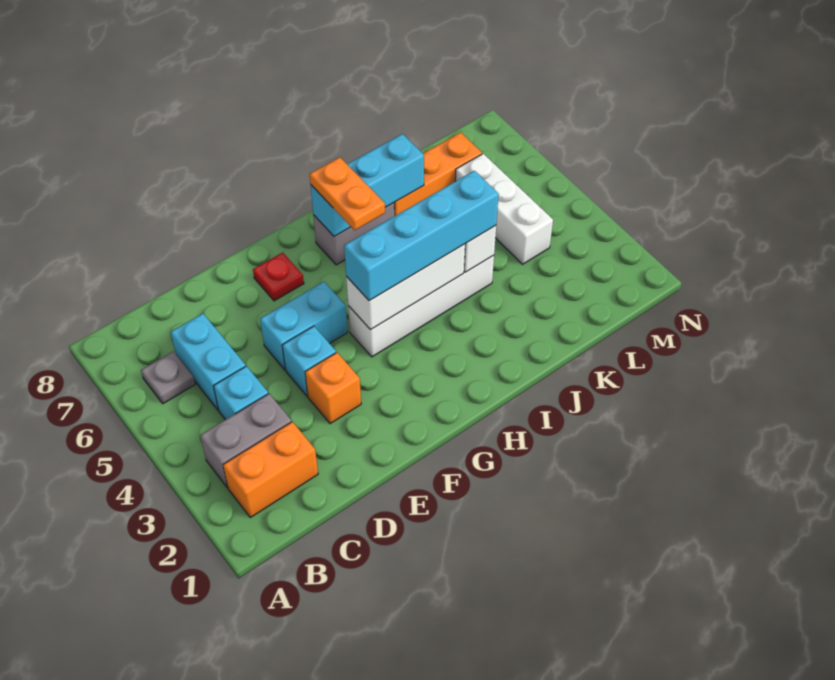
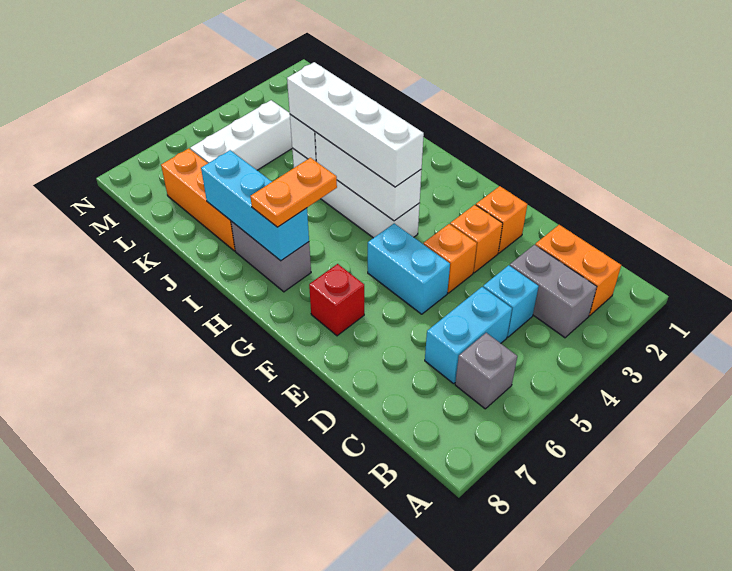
grey 1x1 plate [141,351,195,404] -> grey 1x1 brick [455,333,517,409]
none -> orange 1x1 brick [476,186,527,253]
cyan 1x1 brick [282,326,336,397] -> orange 1x1 brick [424,224,477,293]
red 1x1 plate [253,252,304,301] -> red 1x1 brick [309,264,364,336]
cyan 1x4 brick [344,171,499,301] -> white 1x4 brick [287,62,424,187]

